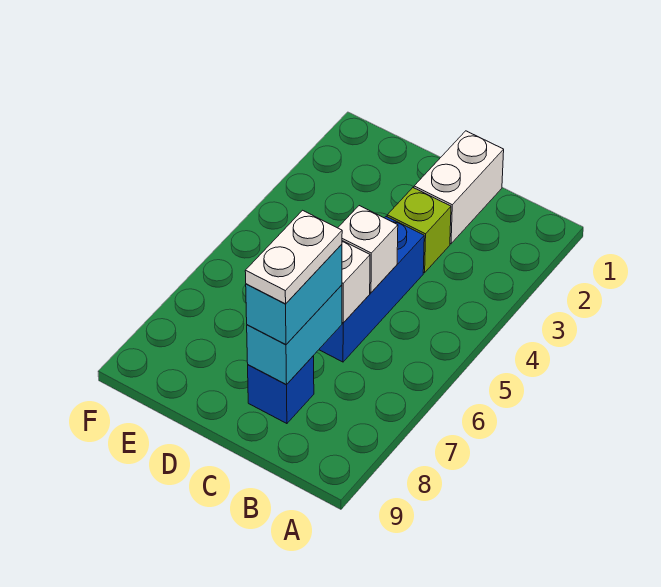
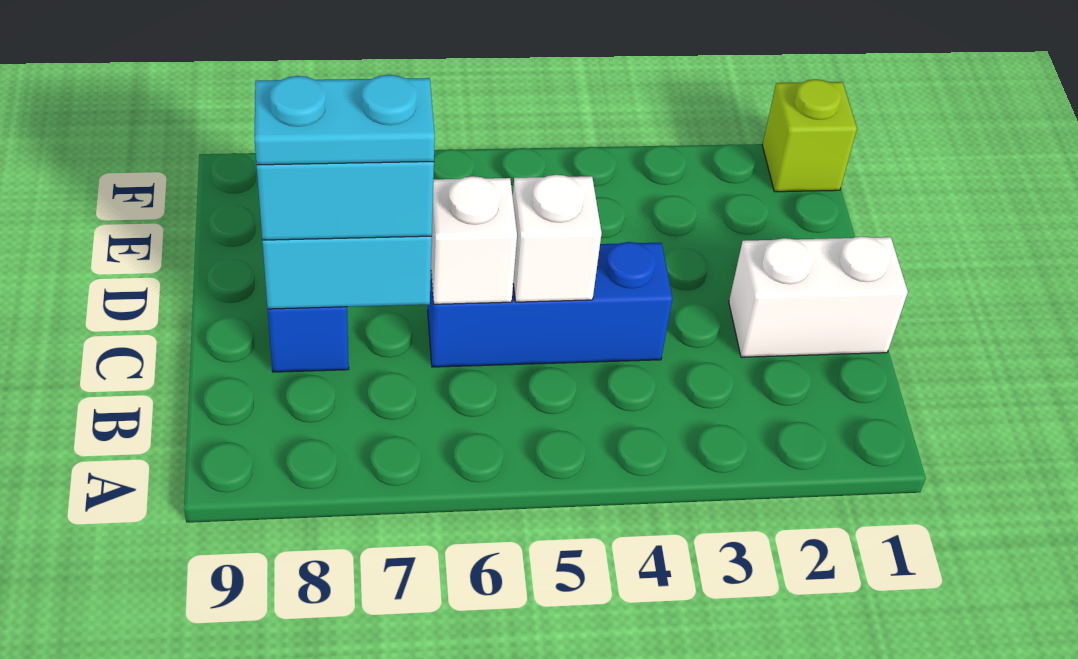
lime 1x1 brick [387,188,451,273] -> lime 1x1 brick moved to [762,79,857,192]
white 1x2 plate [245,210,342,304] -> cyan 1x2 plate [255,75,435,165]

